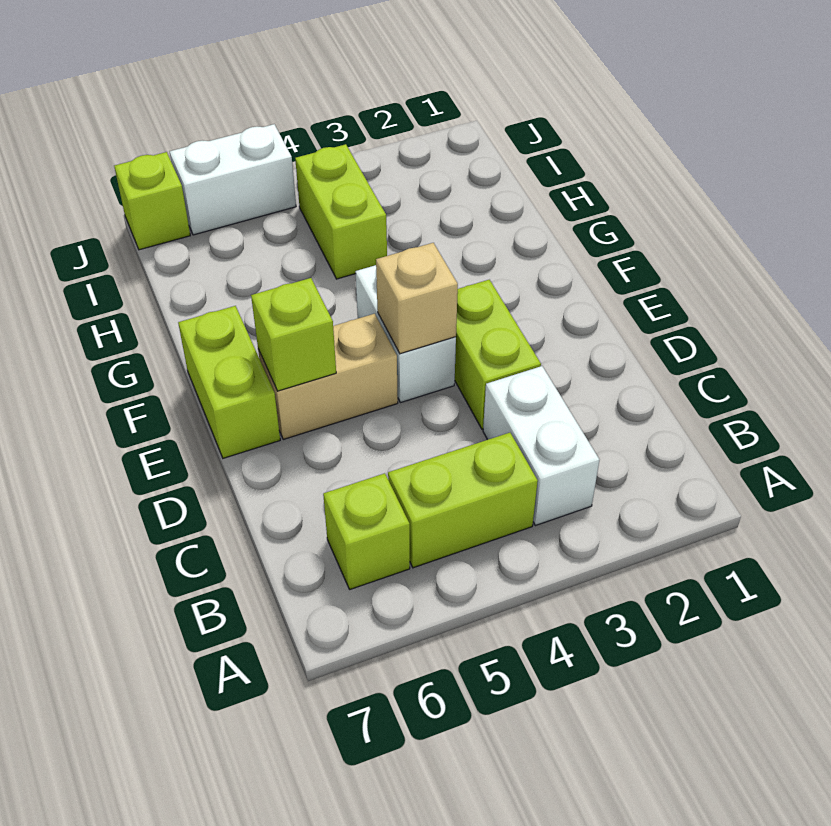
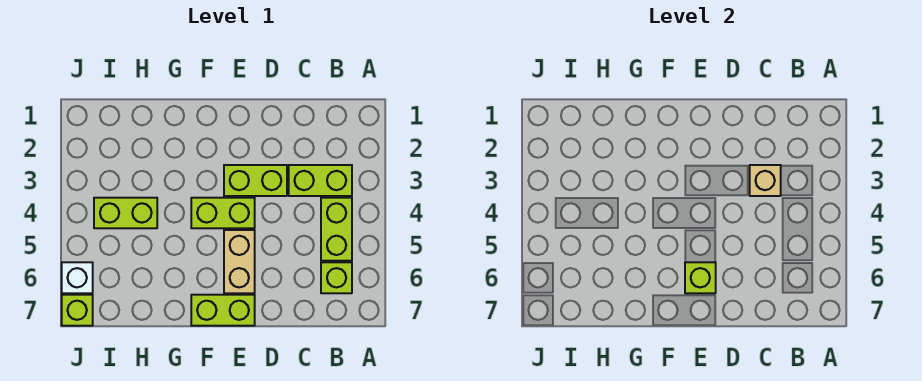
white 1x2 brick [483,366,599,526] -> lime 1x2 brick [289,165,352,196]
white 1x2 brick [355,265,456,403] -> lime 1x2 brick [191,198,255,228]
tan 1x1 brick [376,243,458,354] -> tan 1x1 brick moved to [750,165,781,196]
white 1x2 brick [170,124,296,235] -> white 1x1 brick [62,262,93,293]

